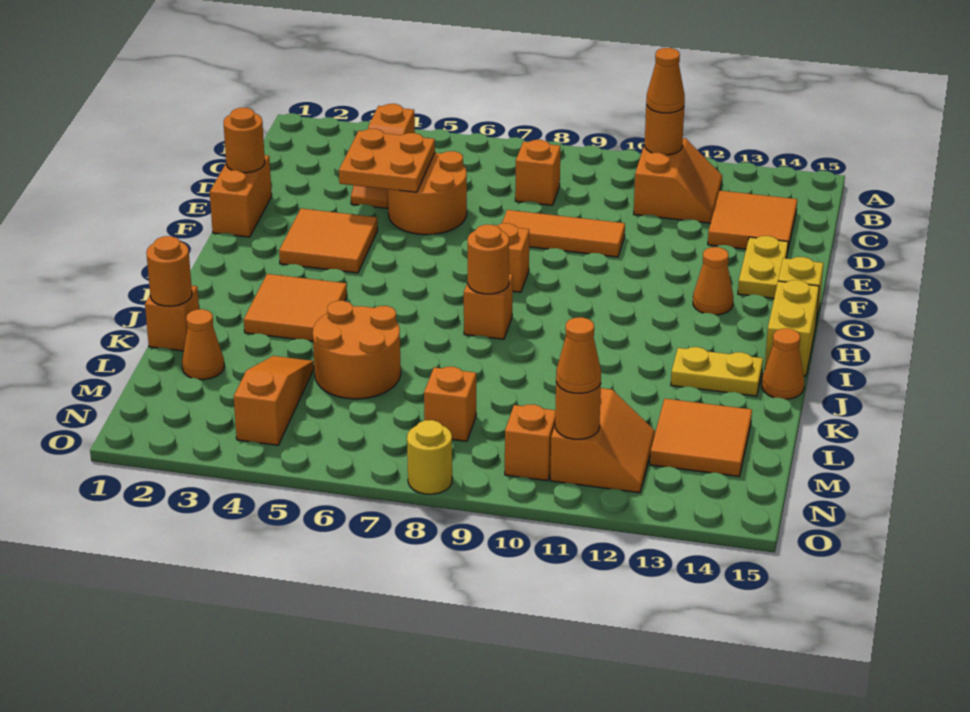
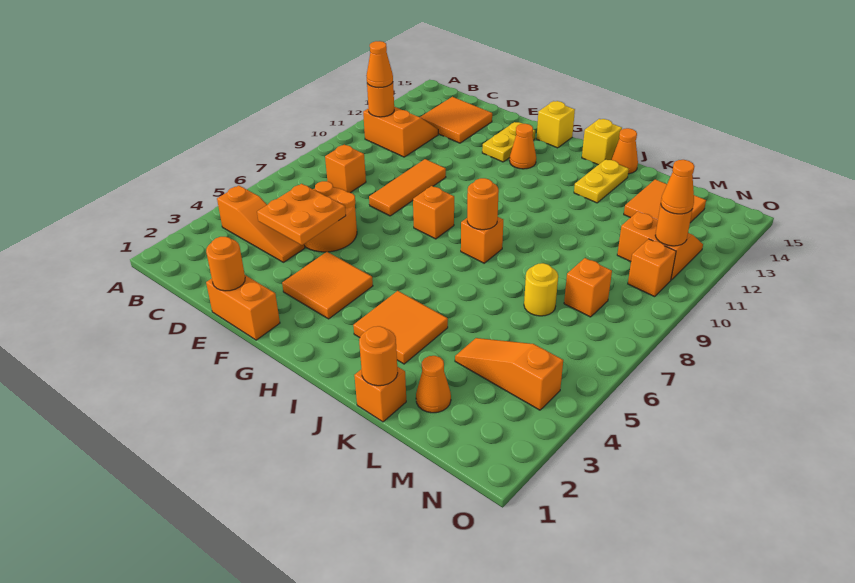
yellow 1x2 plate [738,236,788,298] -> yellow 1x2 plate turned to [482,122,535,162]
yellow 1x2 brick [765,280,819,376] -> yellow 1x1 brick [582,119,622,165]
orange 2x2 round brick [313,301,401,399] -> none
yellow 1x1 round brick [407,420,452,494] -> yellow 1x1 round brick moved to [524,263,558,316]

